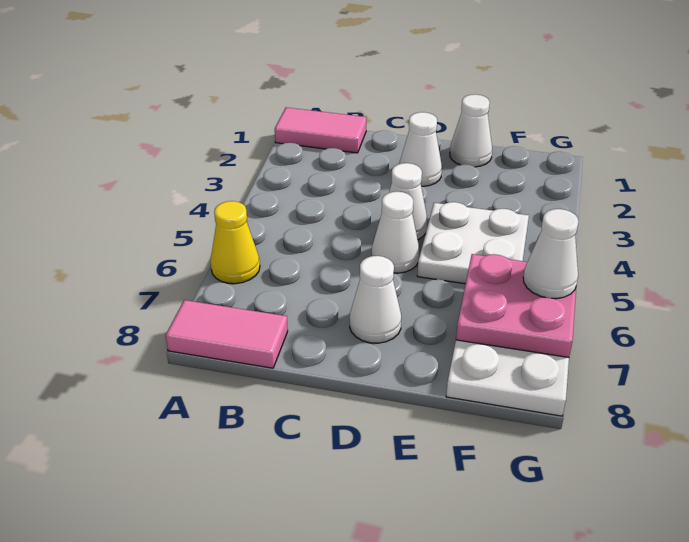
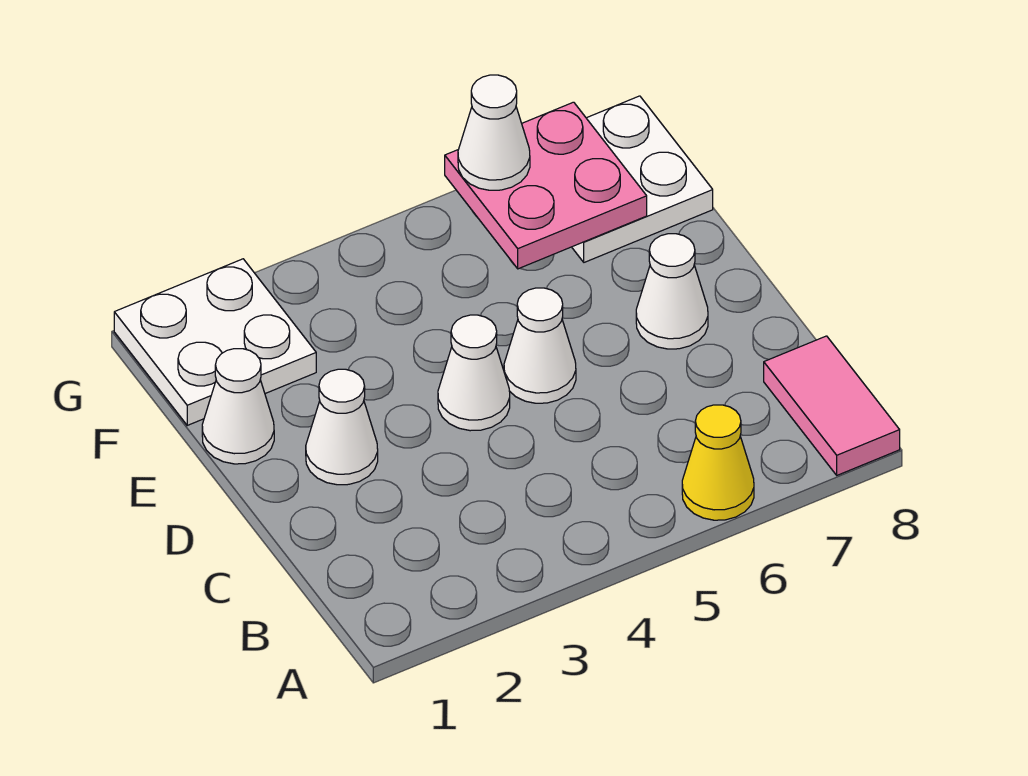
pink 1x2 tile [275,107,367,153] -> none
white 2x2 plate [417,202,529,284] -> white 2x2 plate moved to [114,259,316,425]

